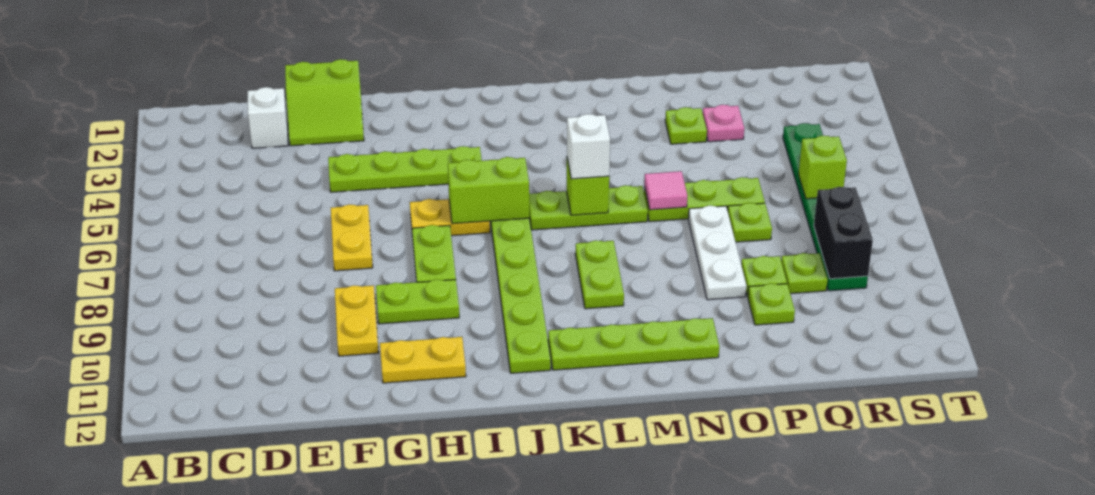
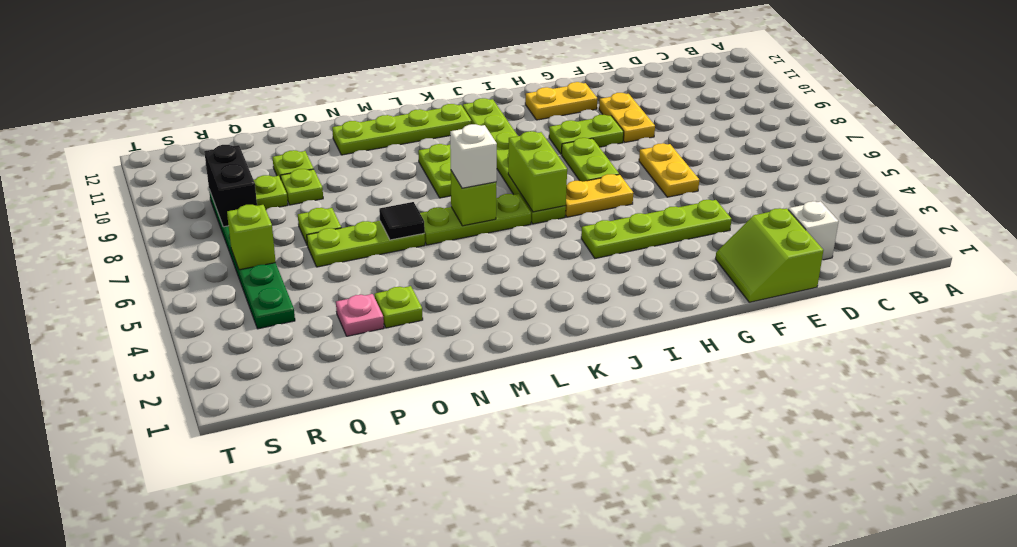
lime 2x2 slope [285,59,364,146] -> lime 2x2 slope turned to [715,208,823,302]
lime 1x2 brick [448,157,529,224] -> lime 1x2 brick turned to [508,131,567,212]
pink 1x1 tile [644,171,687,210] -> black 1x1 tile [379,202,425,240]
white 1x3 plate [688,206,746,300] -> none

